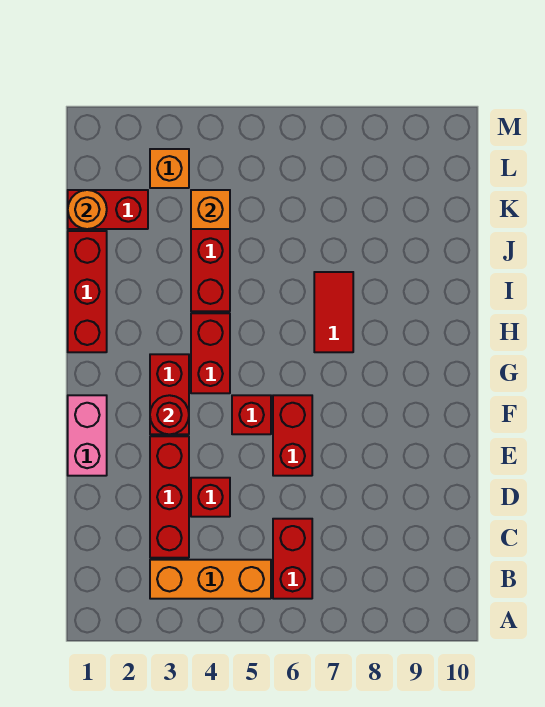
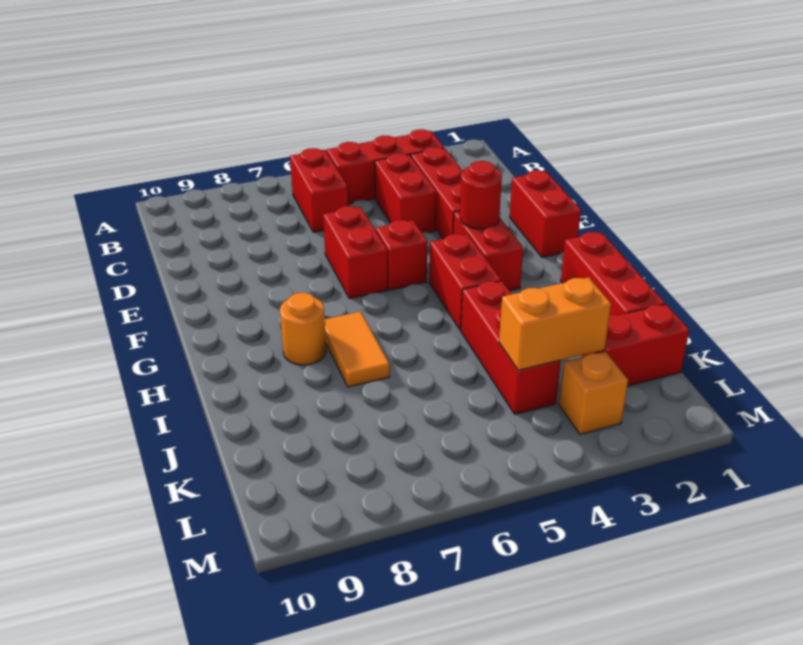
orange 1x3 brick [150,560,271,599] -> red 1x3 brick [327,129,444,204]
red 1x1 brick [191,478,230,517] -> red 1x2 brick [375,153,436,233]
pink 1x2 brick [68,395,107,476] -> red 1x2 brick [510,170,581,257]
red 1x2 tile [314,272,353,352] -> orange 1x2 tile [325,311,390,387]
orange 1x1 round brick [68,190,107,229] -> orange 1x1 round brick moved to [280,293,326,365]
orange 1x1 brick [191,190,230,229] -> orange 1x2 brick [499,277,611,370]

